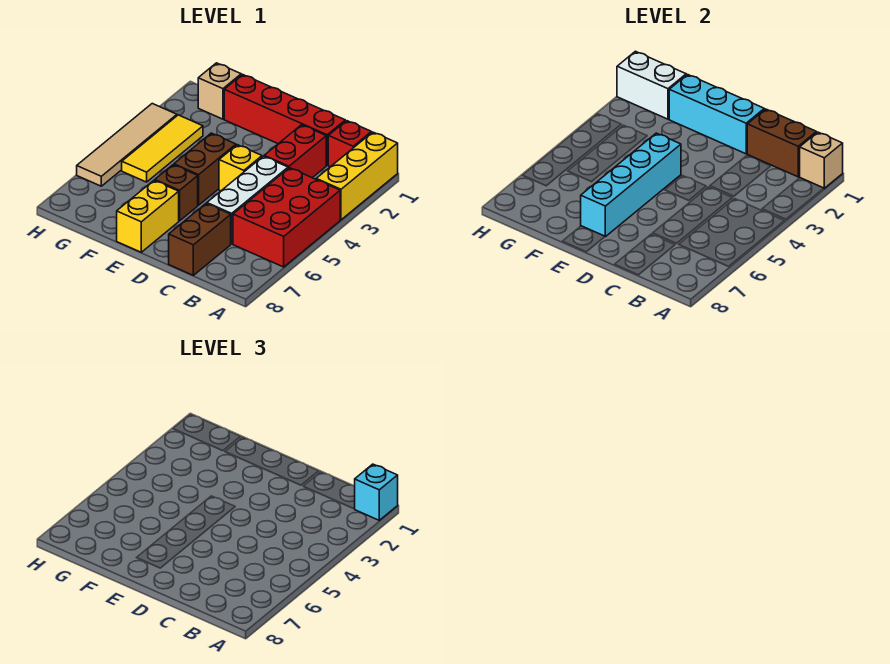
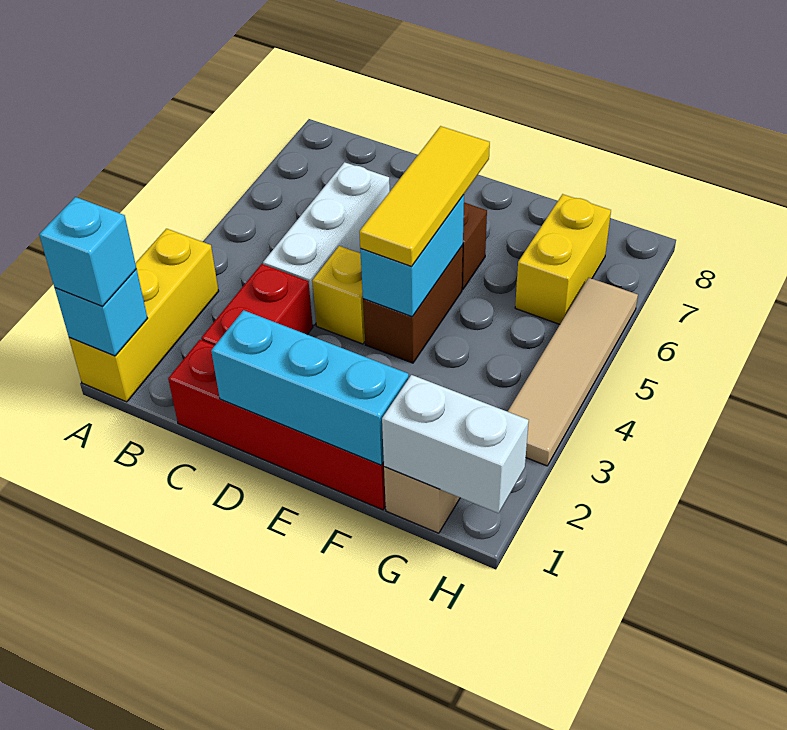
tan 1x1 brick [800,132,843,188] -> cyan 1x1 brick [55,269,148,356]
red 2x3 brick [233,168,340,267] -> none
red 1x1 brick [328,121,371,167] -> none
brown 1x2 brick [747,109,816,177] -> none
brown 1x2 brick [169,204,231,275] -> none
cyan 1x4 brick [581,133,681,237] -> cyan 1x2 brick [360,195,464,317]
yellow 1x2 brick [117,180,179,252] -> yellow 1x2 brick moved to [515,194,611,324]
yellow 1x3 tile [122,115,203,182] -> yellow 1x3 tile moved to [359,126,490,266]

